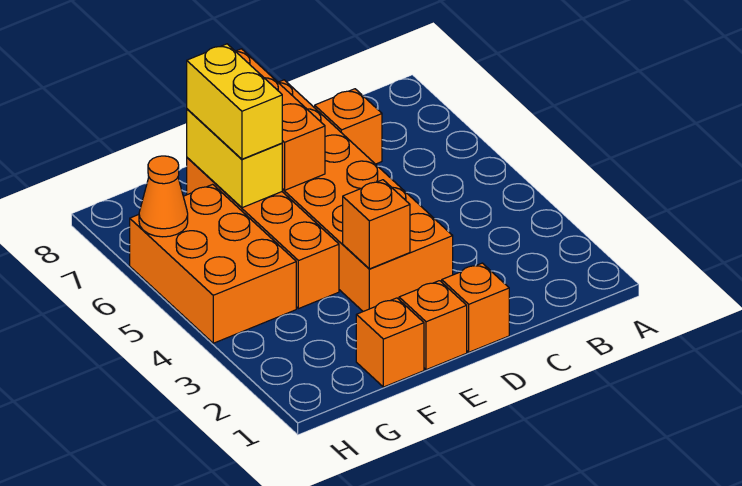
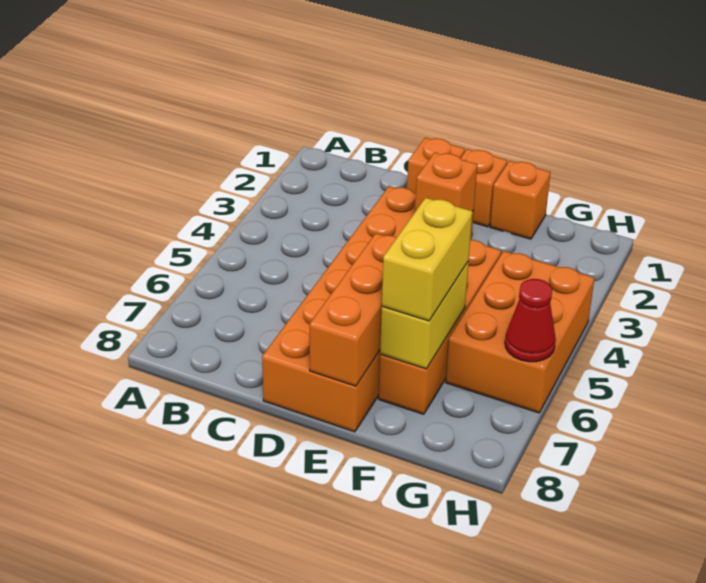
orange 1x1 brick [315,89,382,164] -> none
orange 1x1 cone [139,156,188,237] -> red 1x1 cone [505,279,556,362]

